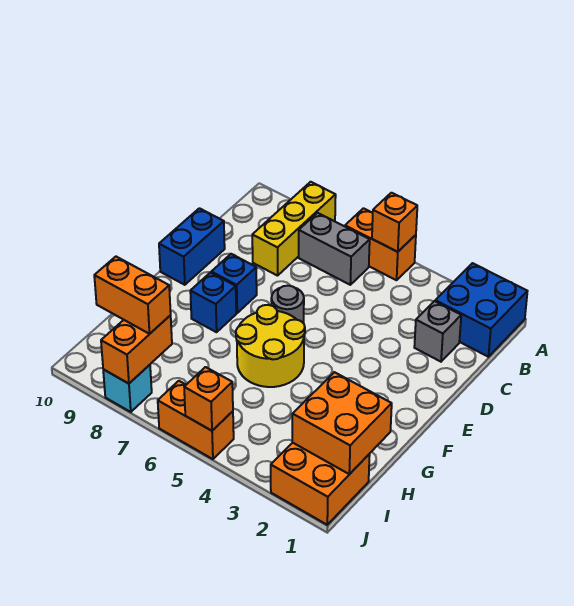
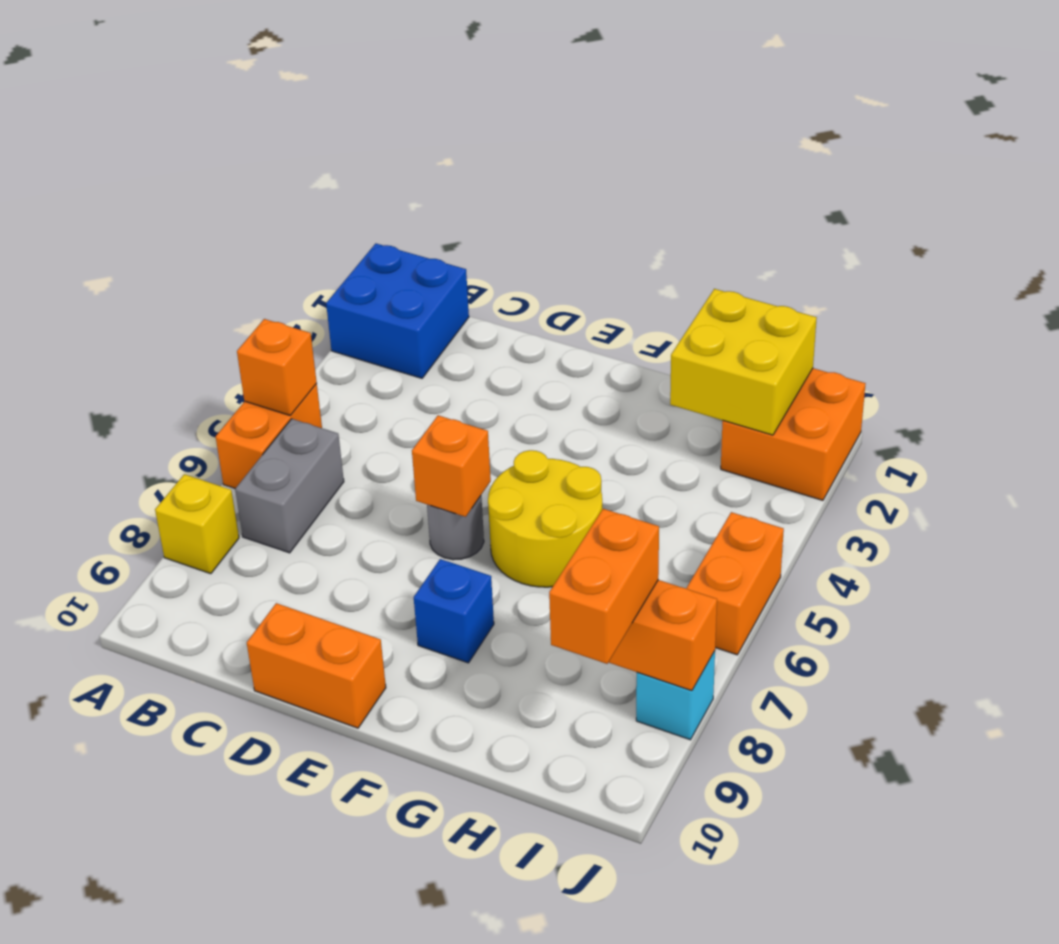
yellow 1x3 brick [252,182,336,276] -> yellow 1x1 brick [155,474,239,574]
grey 1x1 brick [414,301,461,362] -> none
blue 1x2 brick [159,208,225,285] -> orange 1x2 brick [247,603,386,728]
blue 1x1 brick [211,254,257,313] -> none
orange 2x2 brick [292,372,392,474] -> yellow 2x2 brick [670,289,817,435]
orange 1x1 brick [184,367,233,431] -> orange 1x1 brick moved to [412,415,491,517]

